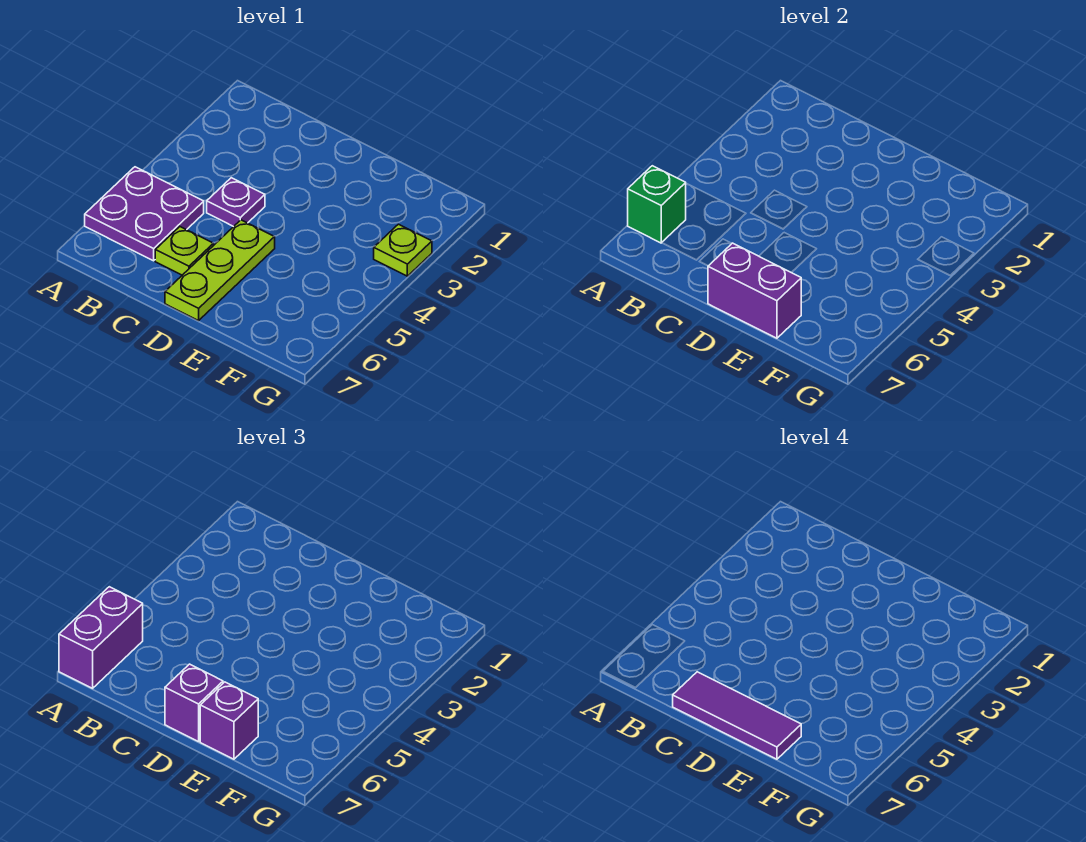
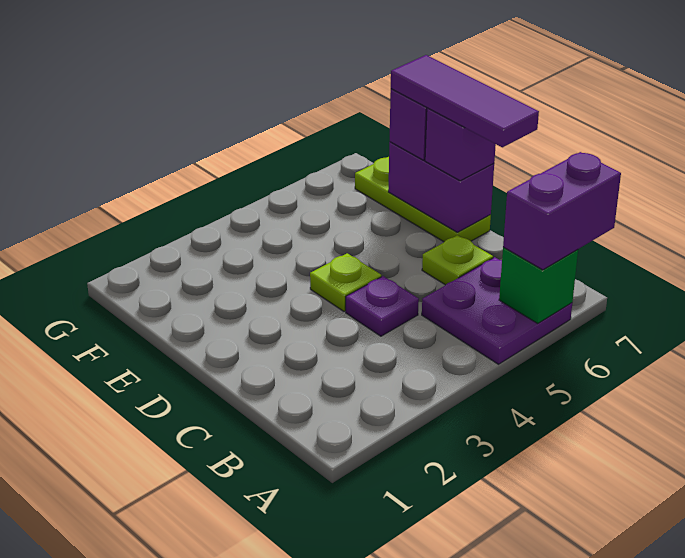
lime 1x3 plate [165,220,275,321] -> lime 1x3 plate turned to [355,157,491,242]
lime 1x1 plate [374,224,432,276] -> lime 1x1 plate moved to [310,253,381,312]

